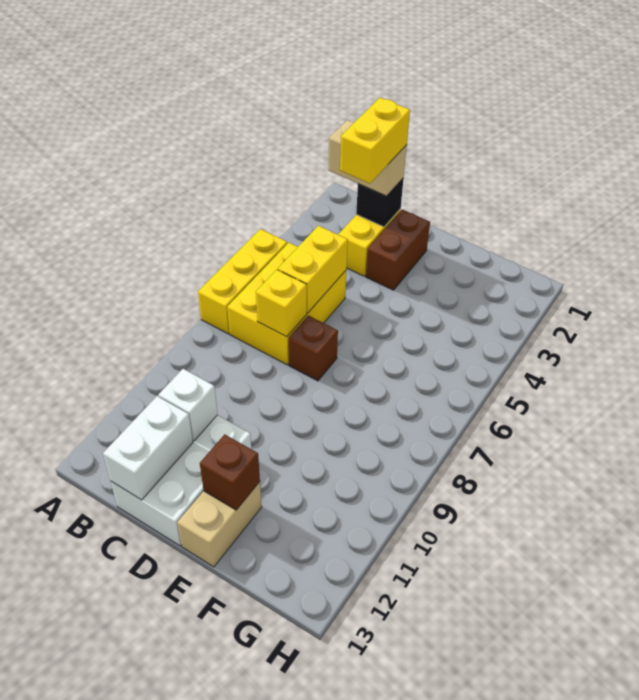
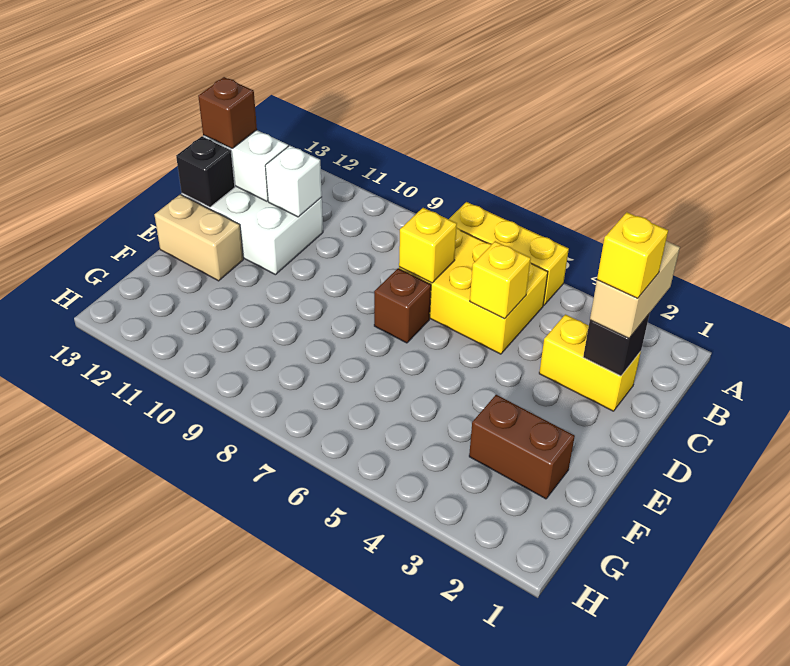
yellow 1x2 brick [340,98,410,184] -> yellow 1x1 brick [597,212,668,298]
yellow 1x2 brick [278,226,348,313] -> yellow 1x1 brick [470,241,531,319]
brown 1x2 brick [366,210,430,290] -> brown 1x2 brick moved to [469,395,575,499]
none -> black 1x1 brick [176,136,235,207]
brown 1x1 brick [200,434,260,510] -> brown 1x1 brick moved to [198,77,257,149]

